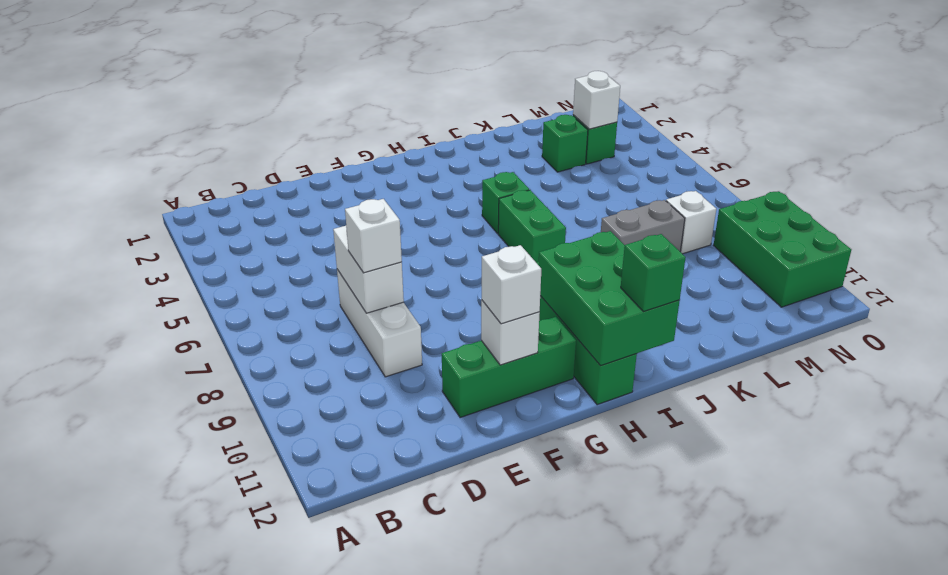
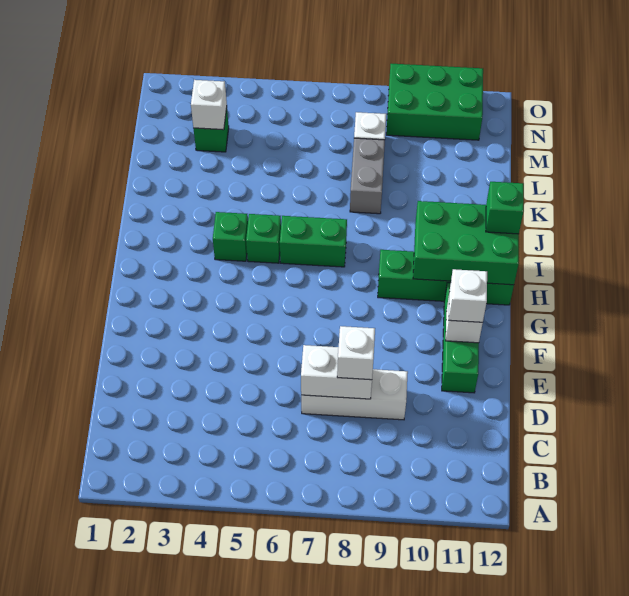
green 1x1 brick [542,115,588,172] -> green 1x1 brick moved to [213,212,248,261]

